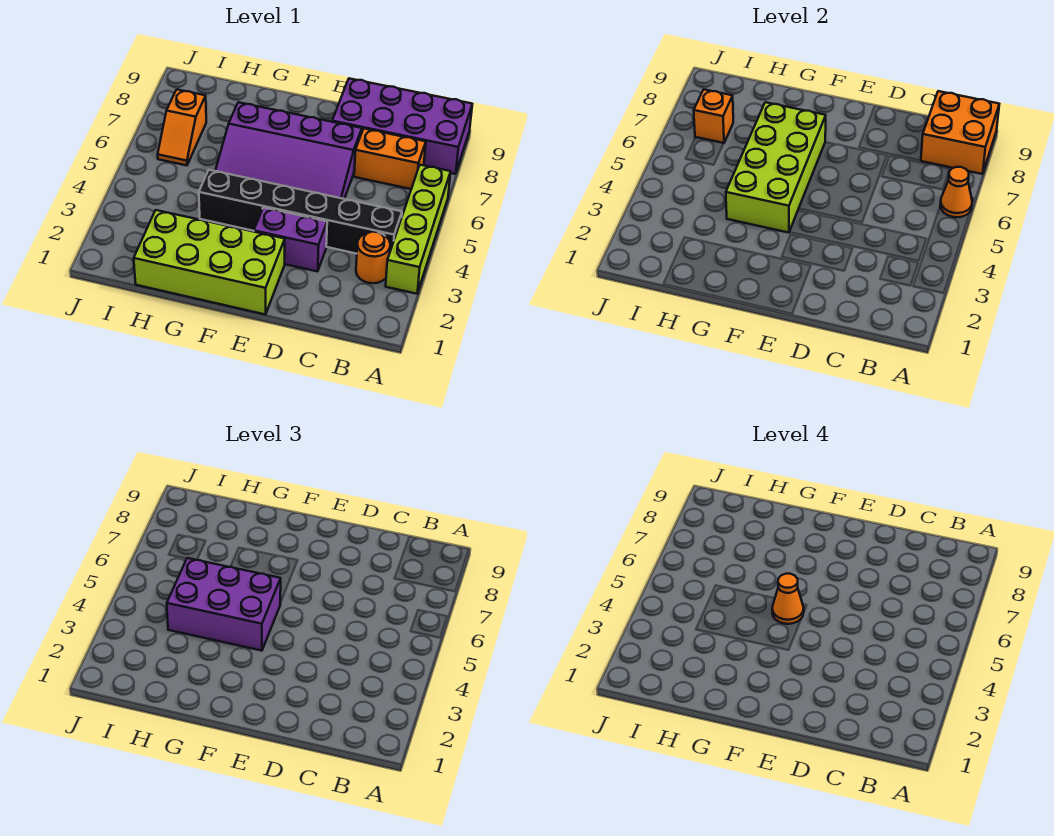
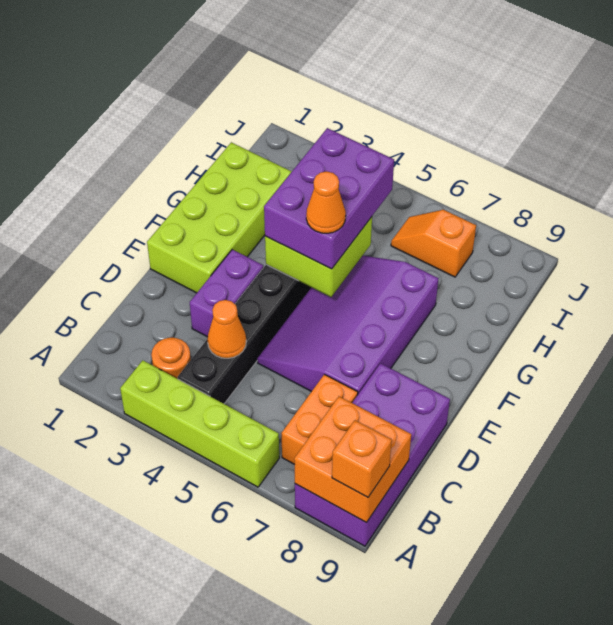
orange 1x1 cone [940,167,972,217] -> orange 1x1 cone moved to [207,300,246,358]
lime 2x4 brick [726,102,826,233] -> lime 2x2 brick [265,217,372,297]
orange 1x1 brick [694,90,733,143] -> orange 1x1 brick moved to [332,420,392,497]

